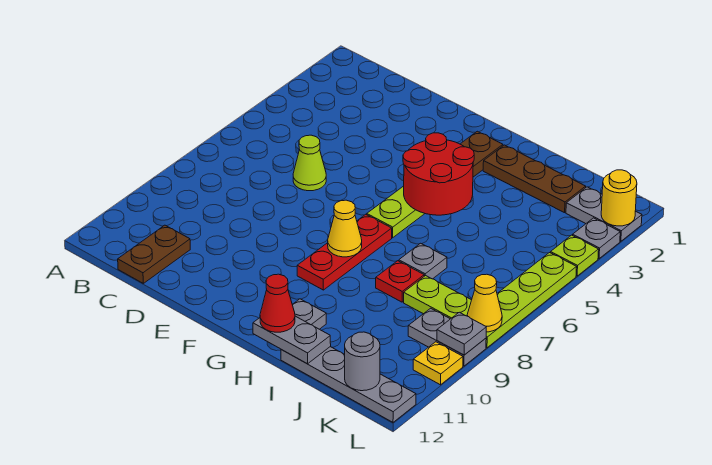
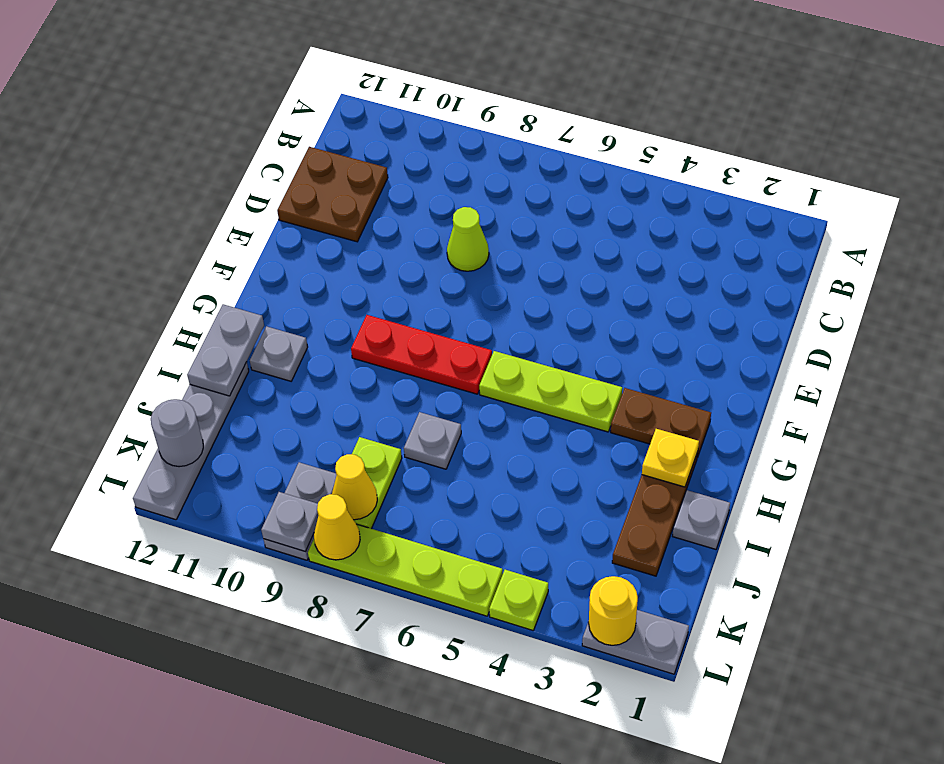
brown 1x2 plate [118,225,190,283] -> brown 2x2 plate [277,147,388,242]
lime 1x1 cone [293,135,326,191] -> lime 1x1 cone moved to [447,207,489,271]
red 2x2 round brick [403,133,474,215] -> none
yellow 1x1 cone [328,200,362,257] -> yellow 1x1 cone moved to [332,454,377,520]
red 1x1 cone [260,274,295,332] -> none
red 1x1 plate [376,261,424,302] -> none
grey 1x2 plate [566,187,642,241] -> grey 1x2 plate turned to [582,610,689,674]
grey 1x1 plate [573,218,620,259] -> grey 1x1 plate moved to [673,490,730,549]
yellow 1x1 plate [413,342,463,385] -> yellow 1x1 plate moved to [642,429,699,487]

